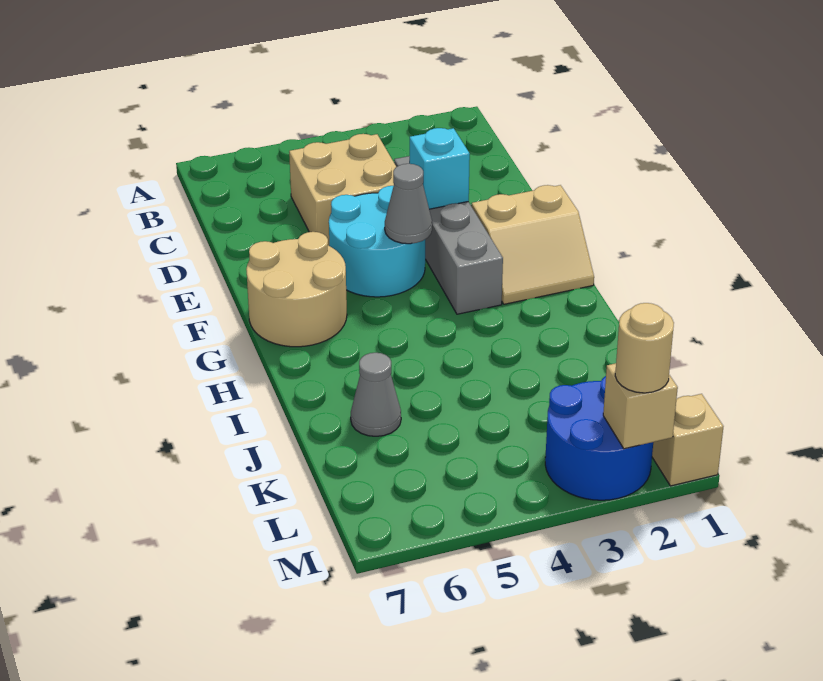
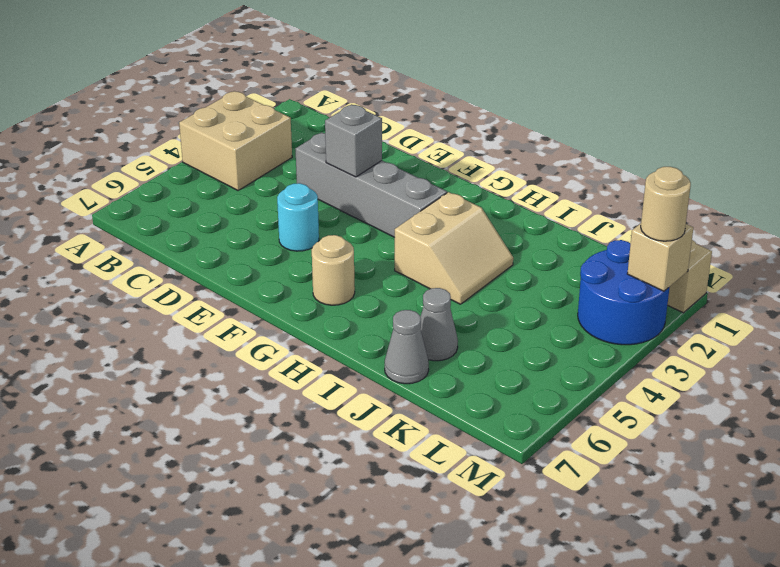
tan 2x2 brick [289,134,396,246] -> tan 2x2 brick moved to [179,91,292,191]
cyan 1x1 brick [410,128,470,209] -> grey 1x1 brick [325,104,382,177]
cyan 2x2 round brick [329,186,425,297] -> cyan 1x1 round brick [277,183,319,251]
tan 2x2 slope [472,185,594,304] -> tan 2x2 slope moved to [395,192,513,304]
grey 1x1 cone [385,164,432,244] -> grey 1x1 cone moved to [385,310,429,384]
tan 2x2 round brick [246,232,347,347] -> tan 1x1 round brick [312,235,355,305]

